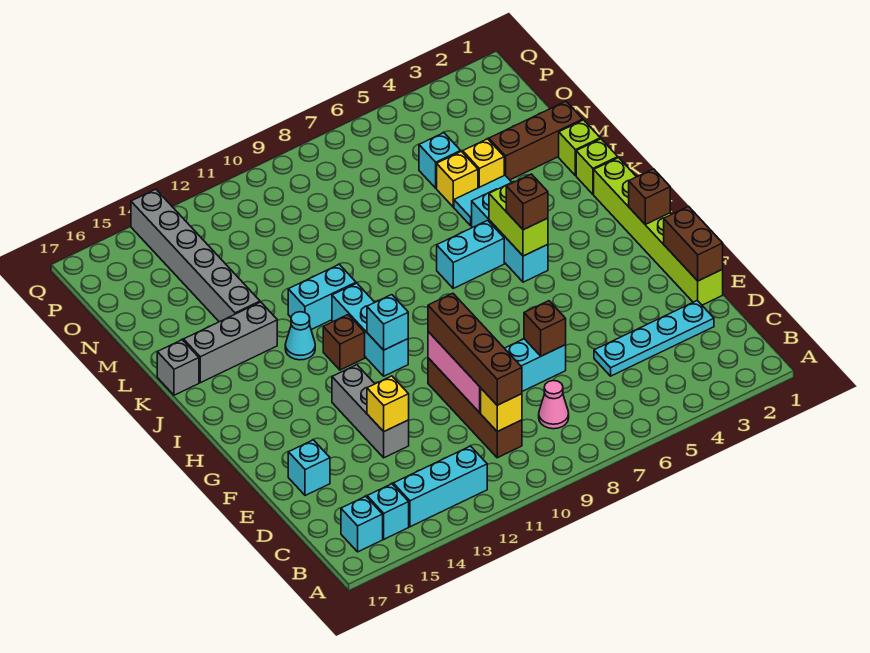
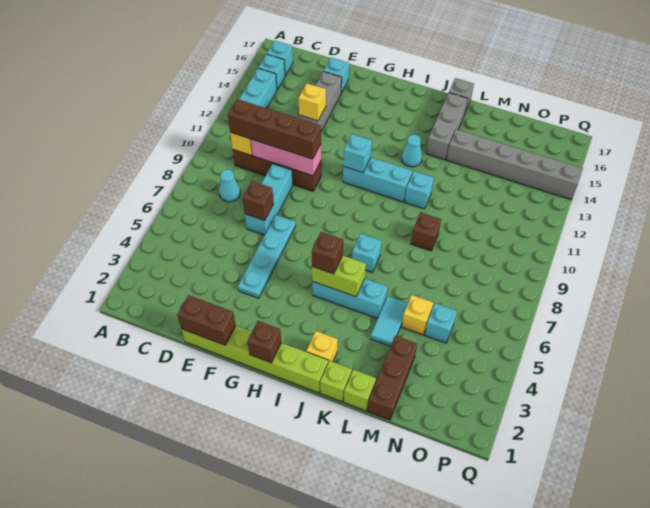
pink 1x1 cone [539,381,569,429] -> cyan 1x1 cone [219,169,240,202]
cyan 1x4 plate [594,301,714,376] -> cyan 1x4 plate moved to [238,215,296,298]
grey 1x3 brick [332,365,409,458] -> grey 1x3 brick turned to [299,71,342,131]
brown 1x1 brick [323,315,365,370] -> brown 1x1 brick moved to [411,212,441,251]
cyan 1x2 brick [437,220,504,288] -> cyan 1x1 brick [352,234,381,272]
cyan 1x2 brick [288,264,356,330] -> cyan 1x1 brick [405,171,434,209]
yellow 1x1 brick [463,139,504,188] -> yellow 1x1 brick moved to [306,331,338,362]

